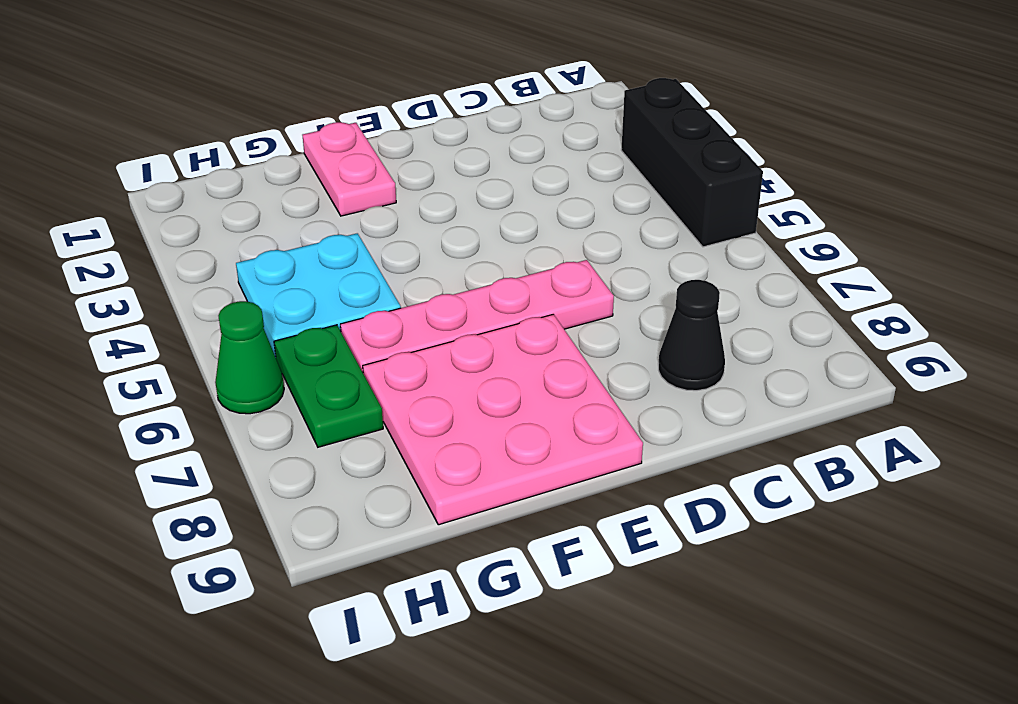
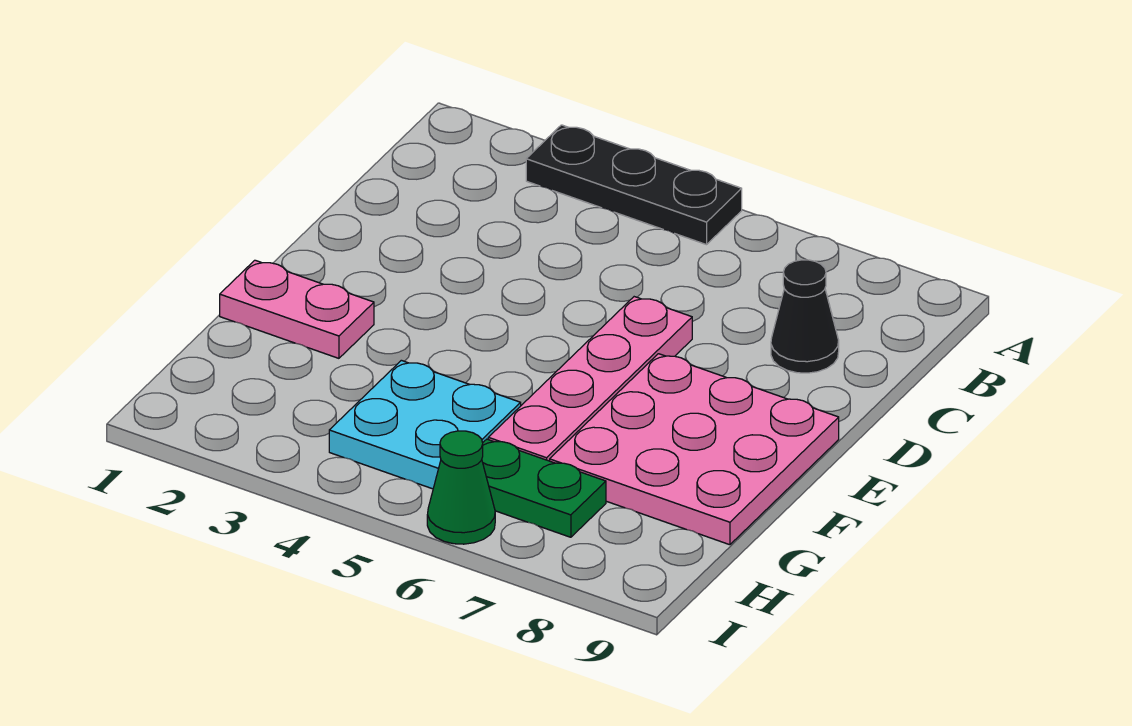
black 1x3 brick [621,78,763,247] -> black 1x3 plate [526,125,742,245]

